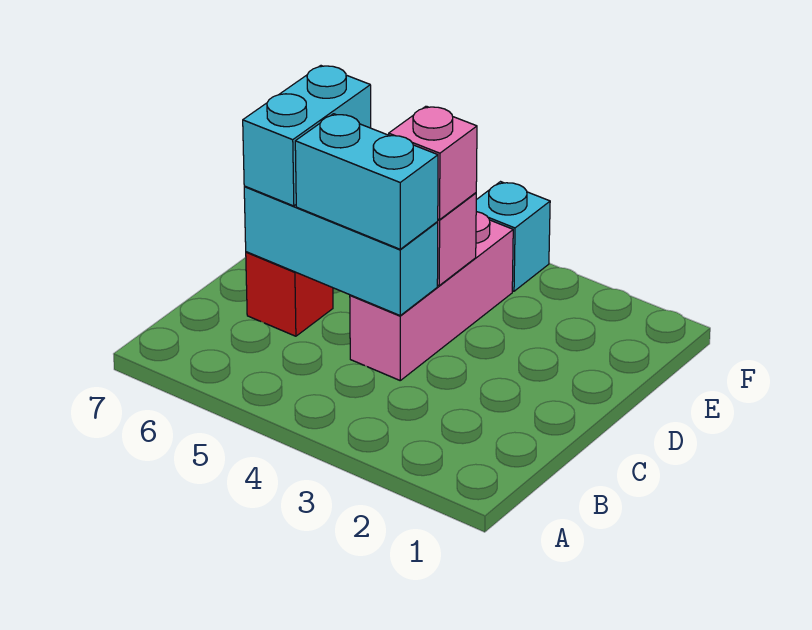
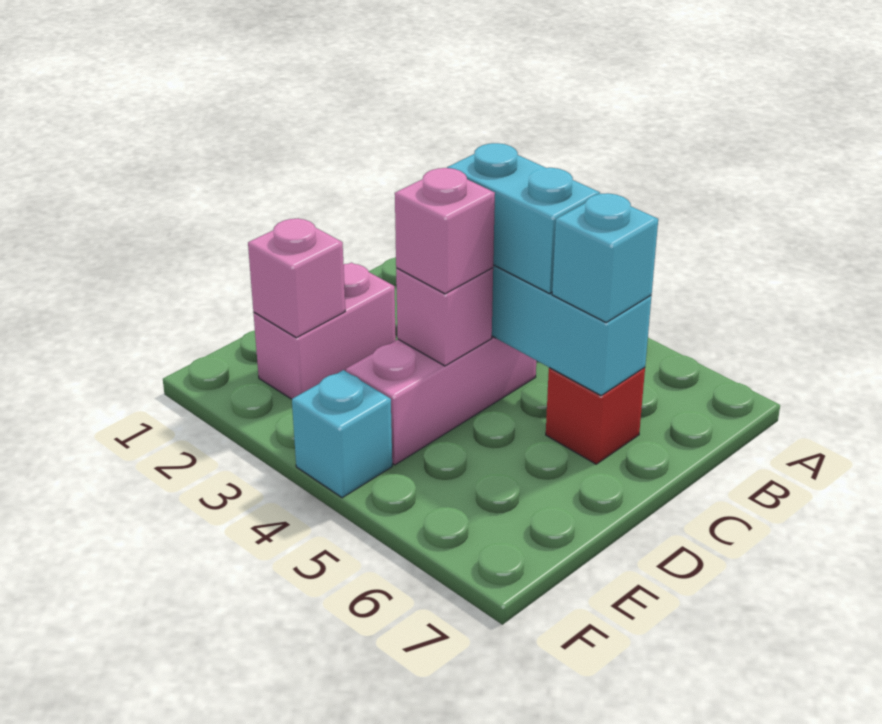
cyan 1x2 brick [243,66,371,206] -> cyan 1x1 brick [552,193,658,322]
none -> pink 1x2 brick [254,263,396,399]
none -> pink 1x1 brick [248,218,345,338]

